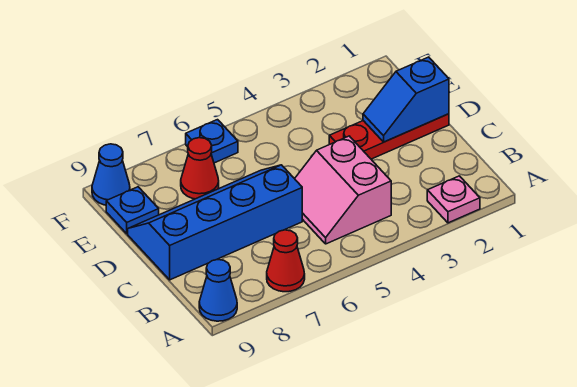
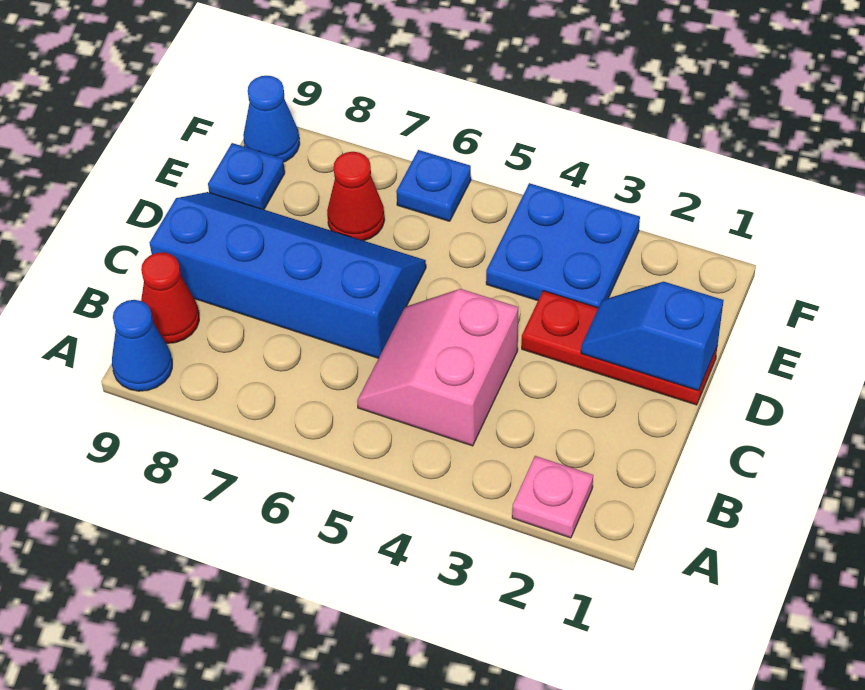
red 1x1 cone [267,230,305,292] -> red 1x1 cone moved to [141,252,199,343]
none -> blue 2x2 plate [486,183,640,308]

